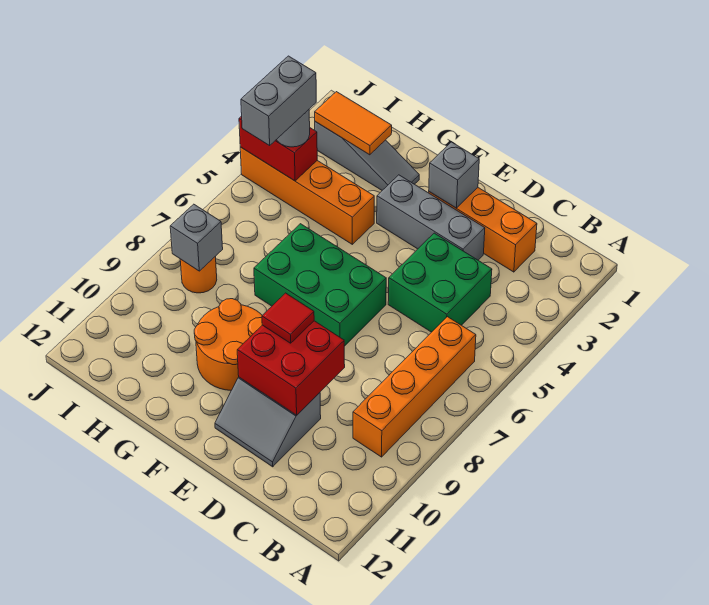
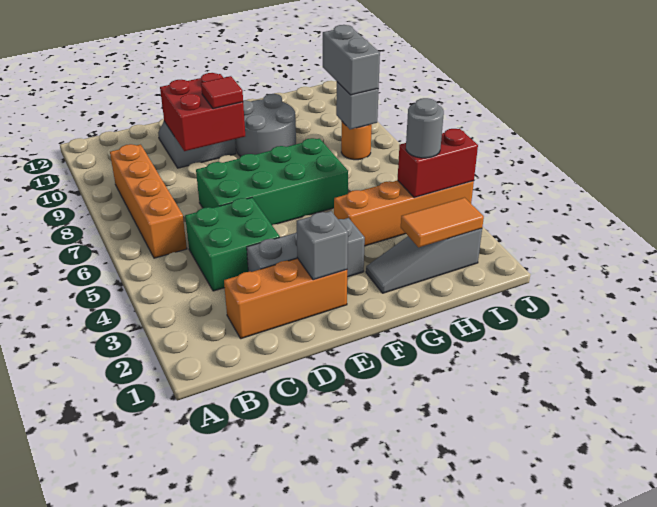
green 2x3 brick [254,224,386,346] -> green 2x4 brick [196,138,348,225]
orange 2x2 round brick [194,299,262,390] -> grey 2x2 round brick [235,94,296,157]
grey 1x2 brick [241,56,316,145] -> grey 1x2 brick moved to [323,25,380,95]

